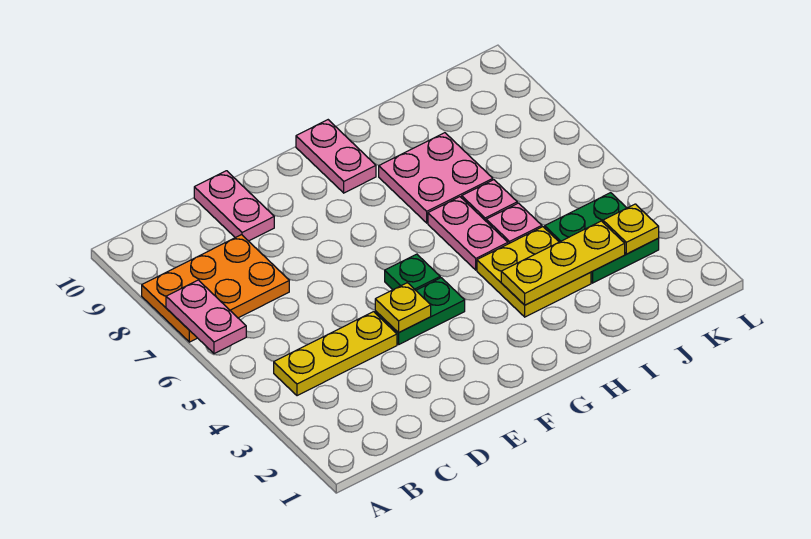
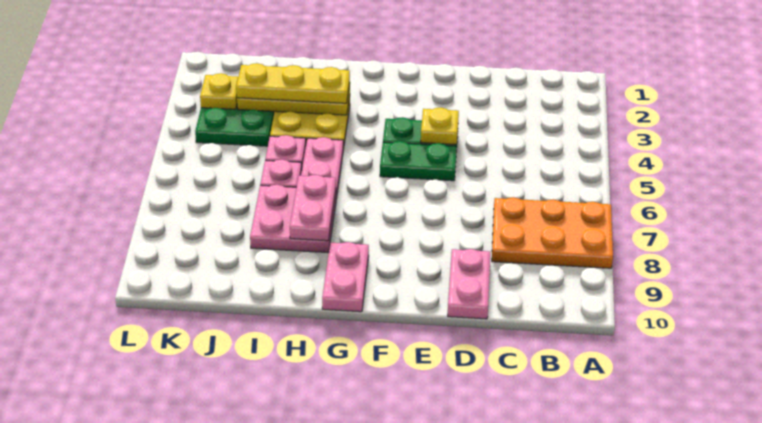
pink 1x2 plate [166,280,246,354] -> pink 1x2 plate moved to [290,175,336,241]
yellow 1x3 plate [274,312,397,396] -> yellow 1x3 plate moved to [236,63,350,103]
green 1x1 plate [385,254,440,290] -> green 1x2 plate [380,141,457,181]

